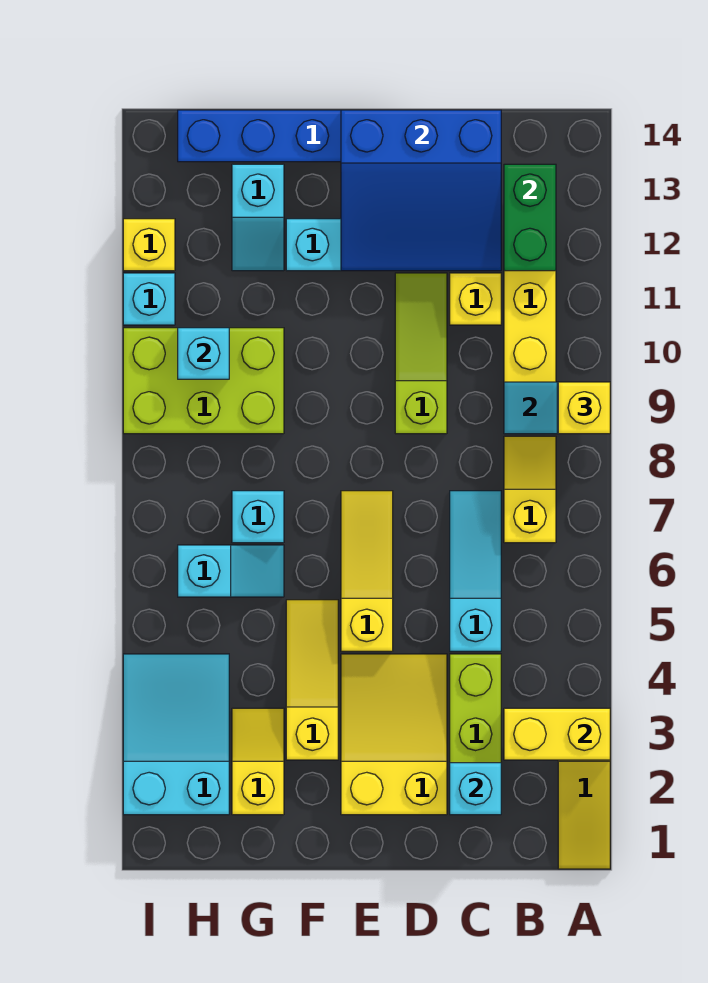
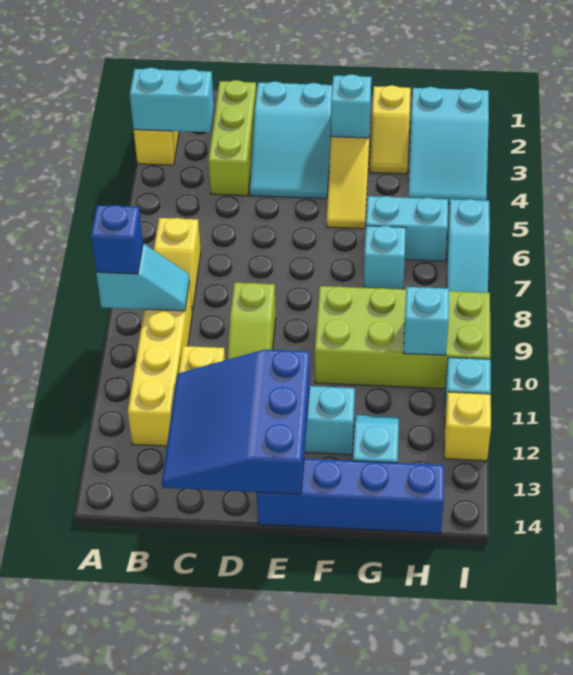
yellow 1x2 brick [504,708,610,760] -> cyan 1x2 brick [130,68,214,132]
yellow 1x1 brick [558,382,610,434] -> blue 1x1 brick [91,205,143,274]
green 1x2 brick [504,164,556,271] -> none
cyan 1x1 brick [450,763,501,815] -> cyan 1x1 brick moved to [331,74,371,138]
cyan 1x3 slope [450,491,501,651] -> cyan 1x3 slope moved to [447,199,490,293]
blue 3x3 slope [341,110,501,271] -> blue 3x3 slope turned to [162,349,310,494]
yellow 2x3 slope [341,654,447,815] -> cyan 2x3 slope [250,81,332,199]
yellow 1x3 slope [341,491,393,651] -> none
cyan 1x2 slope [178,545,284,597] -> cyan 1x2 brick [366,196,448,261]
lime 2x3 brick [123,328,284,434] -> lime 2x4 brick [315,286,490,389]

